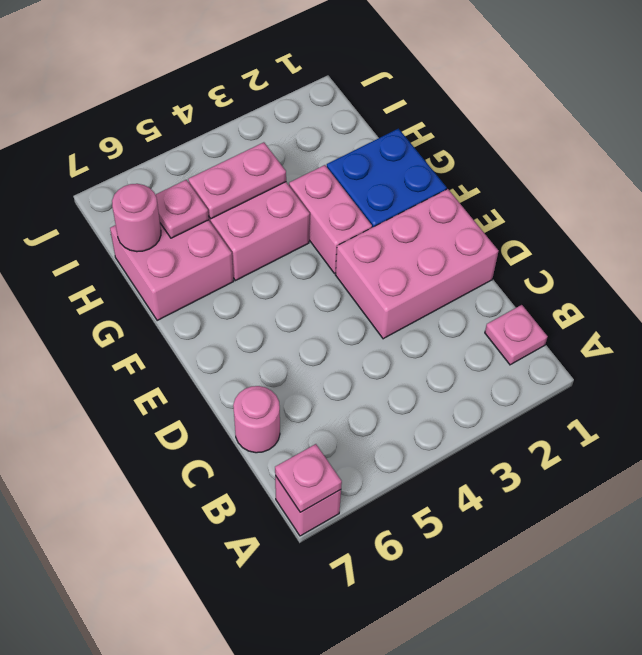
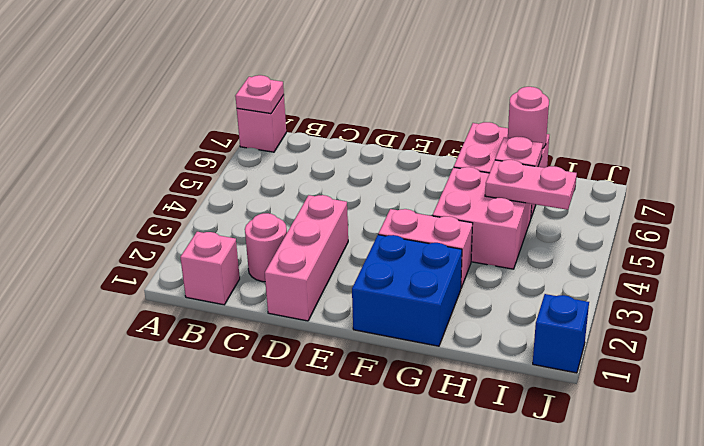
pink 1x1 plate [485,305,548,365] -> pink 1x1 brick [180,232,240,305]
pink 1x1 round brick [233,386,280,453] -> pink 1x1 round brick moved to [245,213,287,282]
pink 2x3 brick [336,189,499,339] -> pink 1x3 brick [265,195,348,321]
pink 1x2 plate [188,142,286,219] -> pink 1x2 plate turned to [485,160,577,210]
none -> blue 1x1 brick [533,294,589,373]

